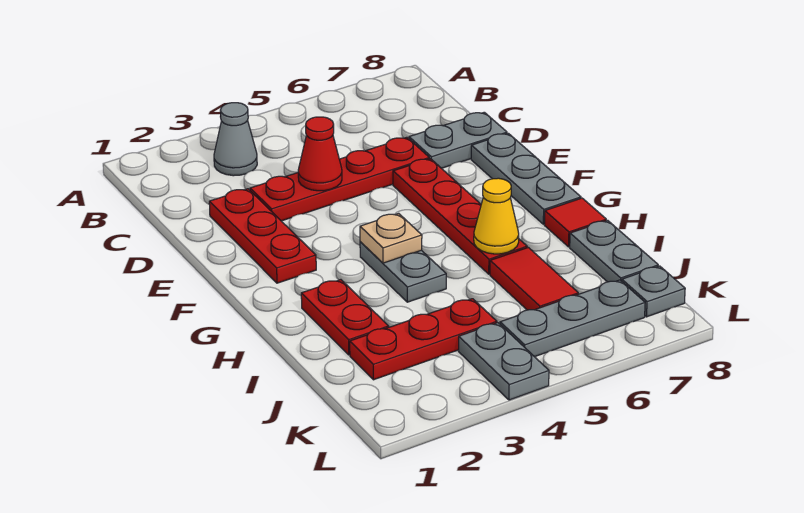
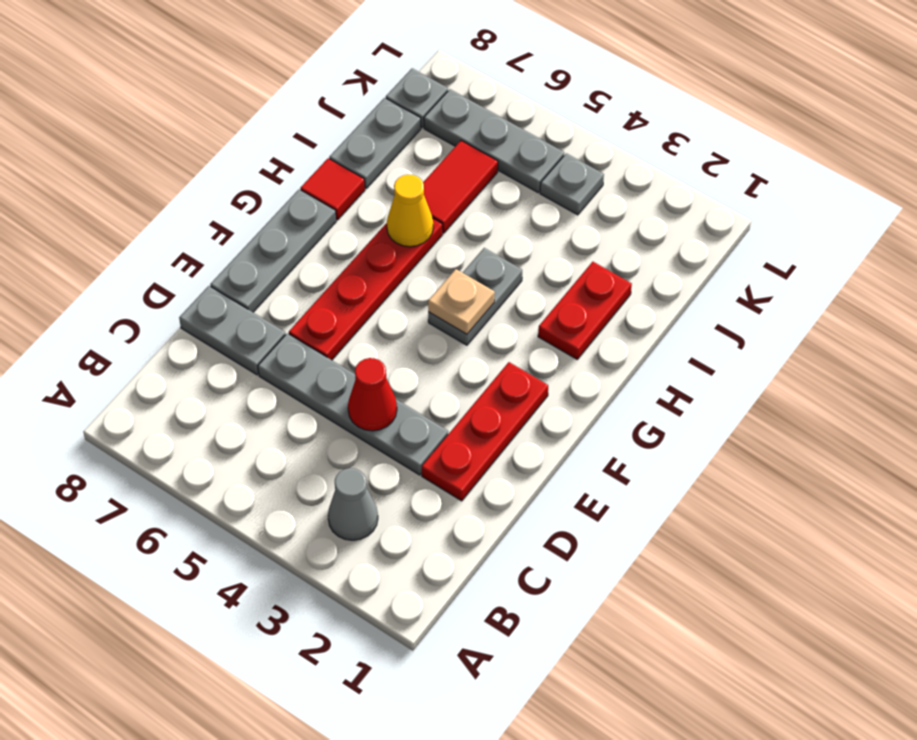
red 1x4 plate [250,137,429,221] -> grey 1x4 plate [258,333,448,475]
red 1x3 plate [350,299,497,380] -> none
grey 1x2 plate [458,323,549,400] -> grey 1x1 plate [540,153,604,215]

